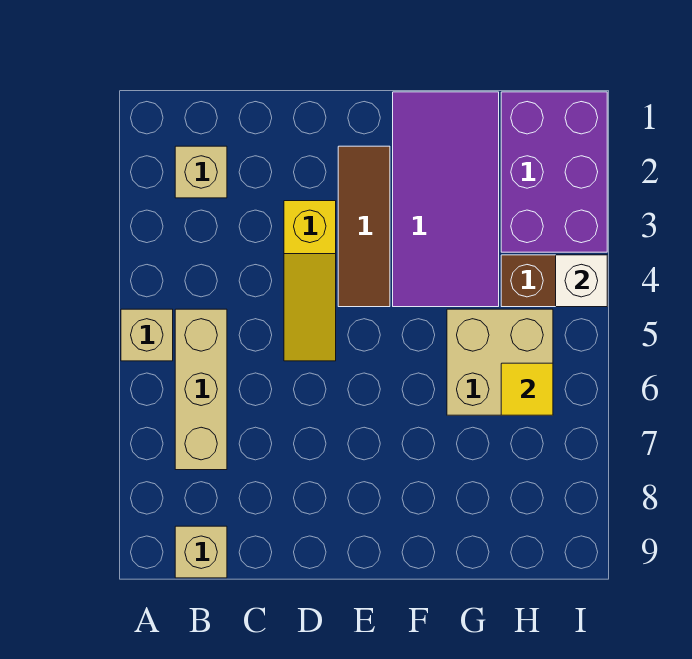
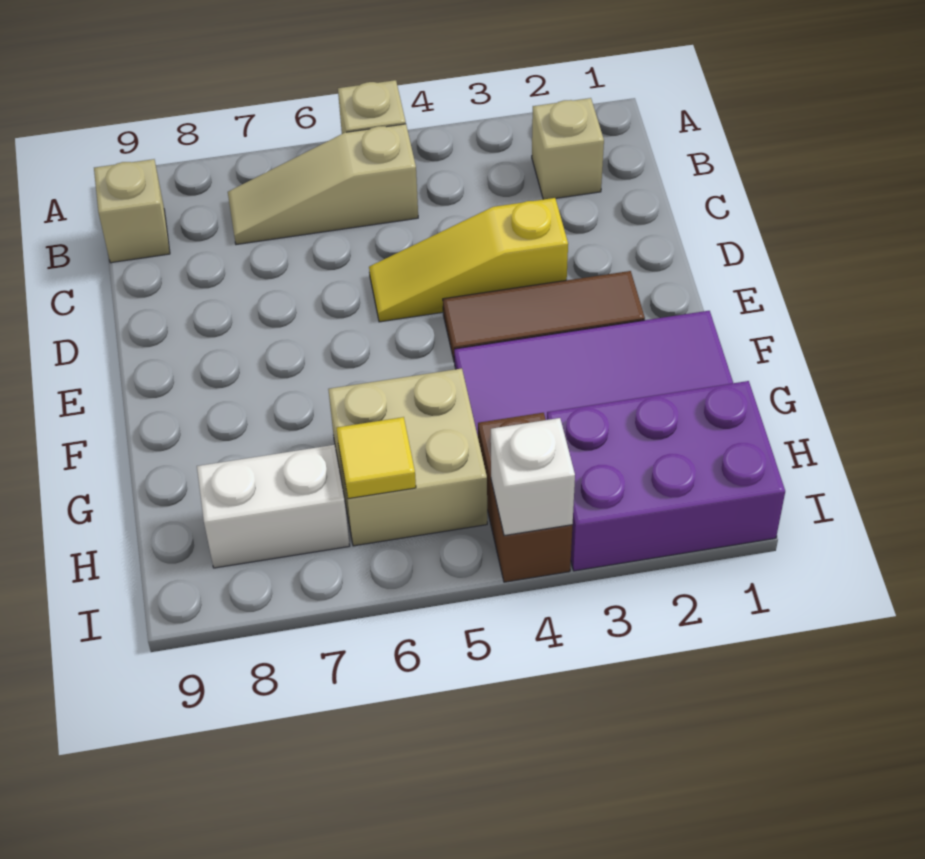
tan 1x3 brick [175,309,227,470] -> tan 1x3 slope [228,124,418,245]
none -> white 1x2 brick [197,445,350,568]

